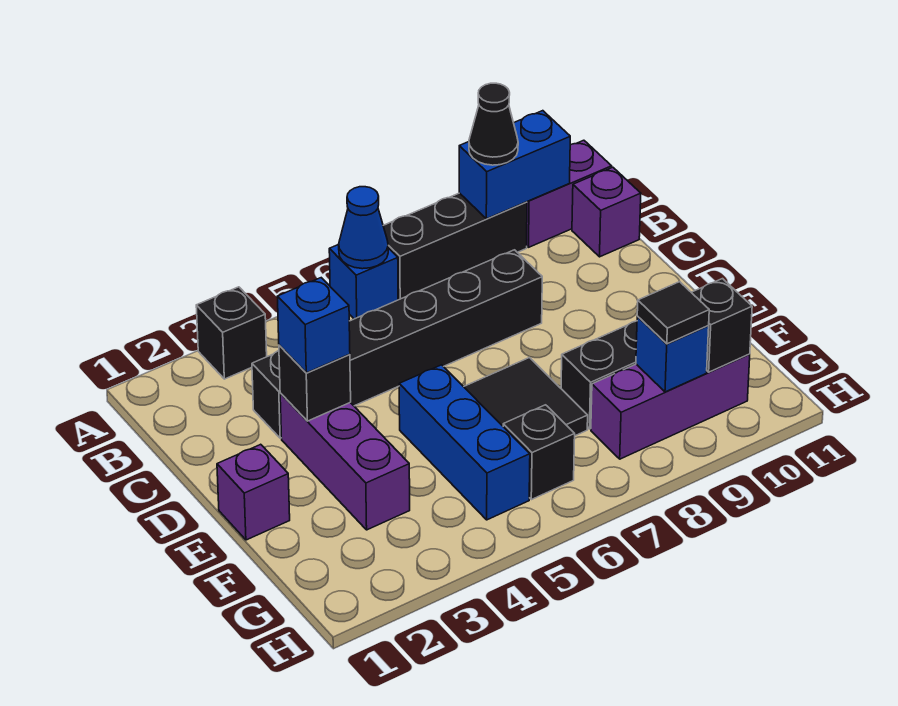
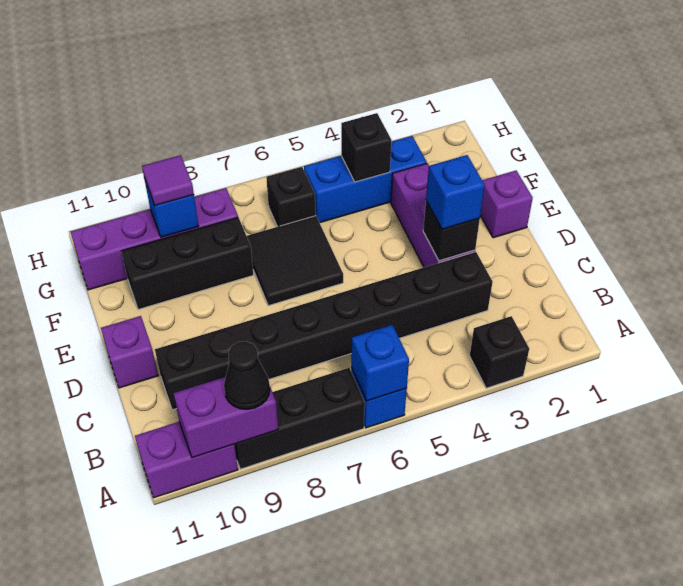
blue 1x1 cone [339,187,388,269] -> blue 1x1 brick [351,325,409,401]
blue 1x2 brick [459,111,570,219] -> purple 1x2 brick [173,377,278,458]
purple 1x1 brick [572,167,641,257] -> purple 1x1 brick moved to [101,316,158,388]
black 1x6 brick [252,250,542,438] -> black 1x8 brick [155,252,493,410]
blue 1x3 brick [399,365,530,520] -> blue 1x3 brick turned to [304,136,427,223]
purple 1x3 brick [591,354,750,459] -> purple 1x4 brick [71,188,238,290]
black 1x1 tile [637,282,709,344] -> purple 1x1 tile [142,155,194,206]
black 1x1 brick [691,279,752,372] -> black 1x1 brick moved to [341,113,392,182]

